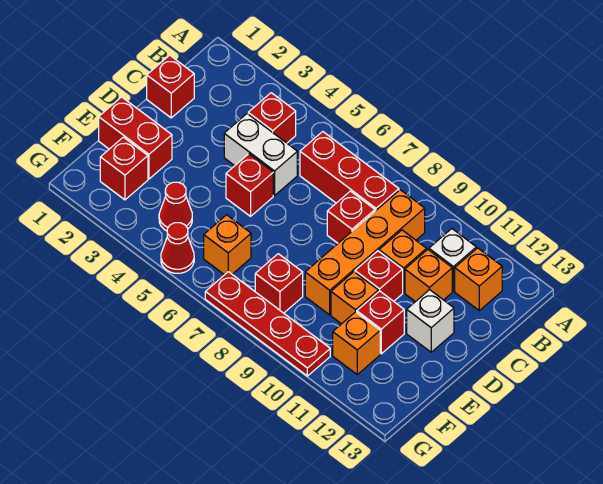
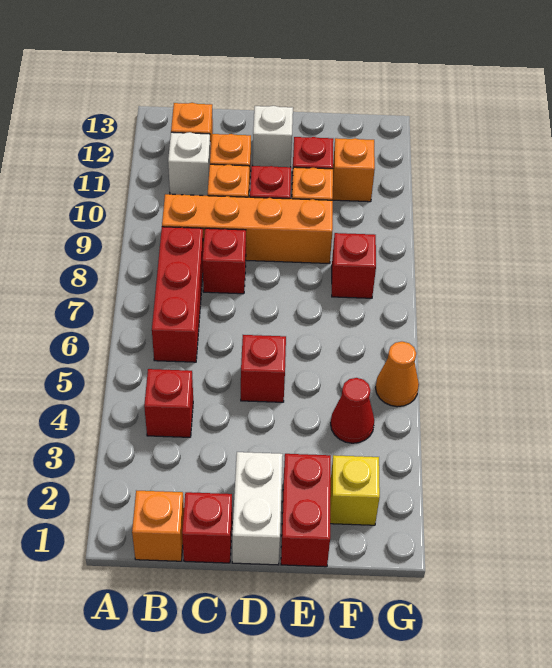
white 1x2 brick [224,114,297,195] -> white 1x2 brick moved to [232,452,283,565]
red 1x1 brick [100,137,148,200] -> yellow 1x1 brick [330,455,380,525]
orange 1x1 brick [204,215,251,275] -> orange 1x1 brick moved to [132,491,184,561]
red 1x1 cone [161,223,194,273] -> orange 1x1 cone [376,342,419,407]
red 1x4 plate [205,272,330,376] -> none

